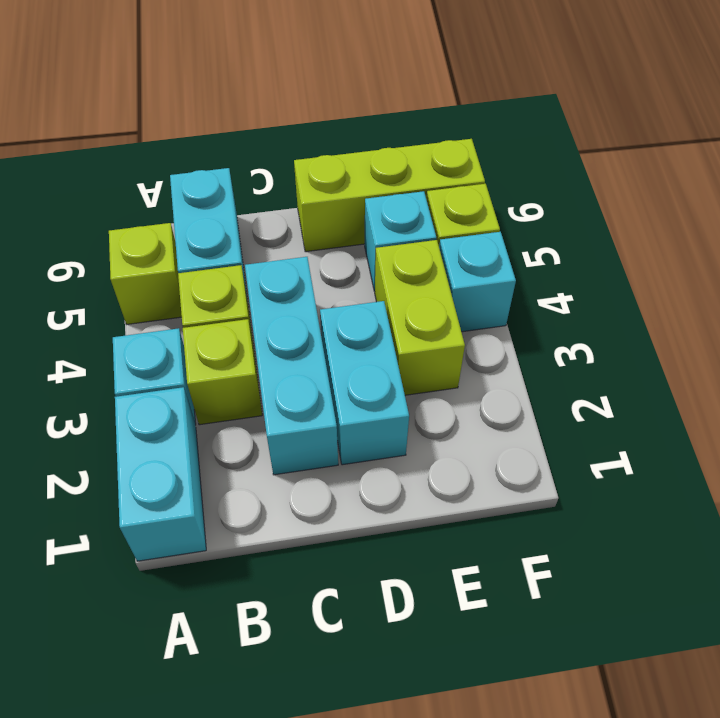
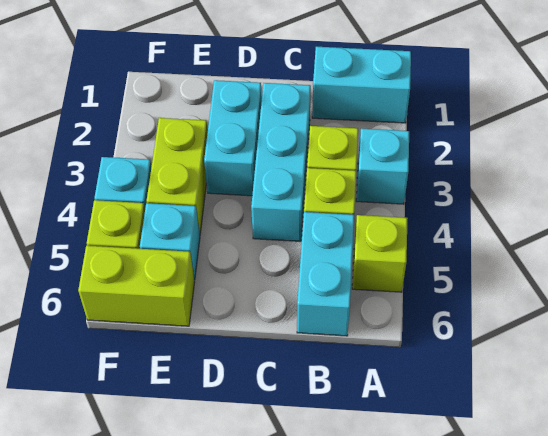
cyan 1x2 brick [115,387,206,561] -> cyan 1x2 brick turned to [312,47,411,123]
lime 1x3 brick [294,139,485,252] -> lime 1x2 brick [78,246,195,326]

